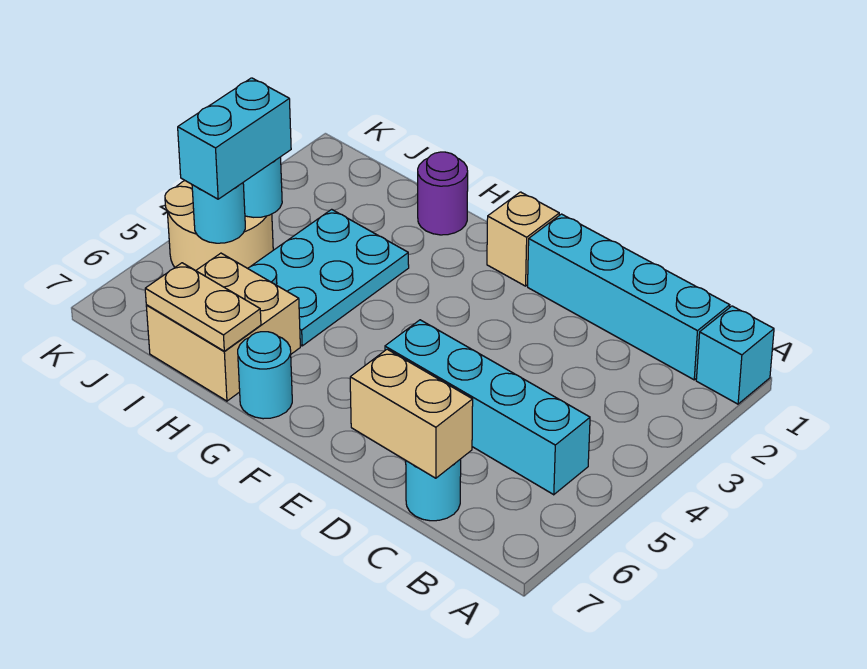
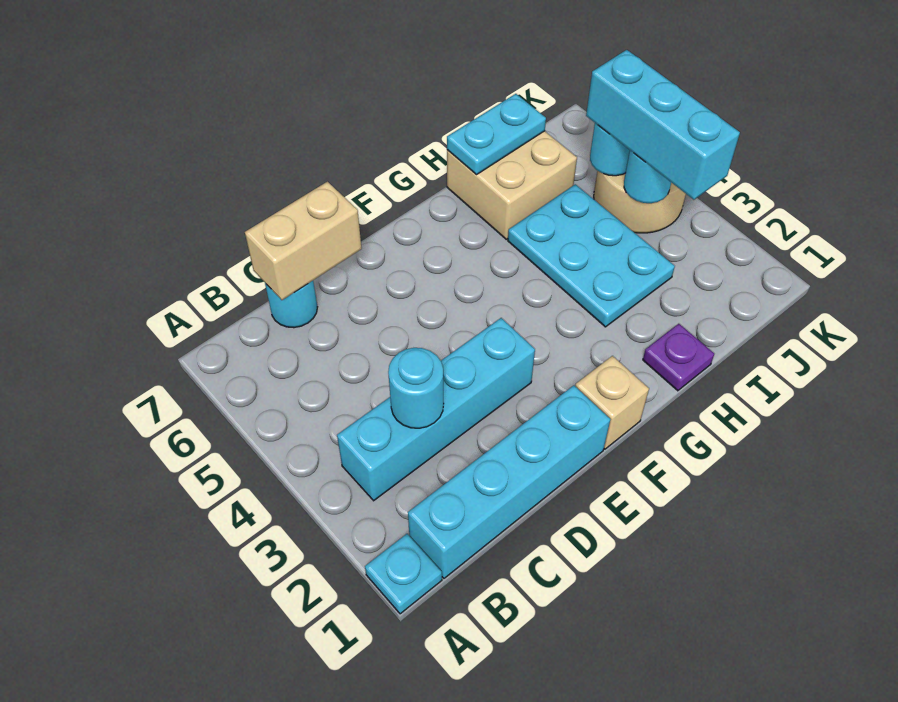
cyan 1x1 brick [696,306,774,404] -> cyan 1x1 plate [365,534,442,614]
cyan 1x4 brick [385,320,590,495] -> cyan 1x4 brick moved to [337,318,535,501]
cyan 1x1 round brick [238,332,292,419] -> cyan 1x1 round brick moved to [388,348,444,428]
purple 1x1 round brick [418,152,468,235] -> purple 1x1 plate [643,324,714,391]
tan 1x2 plate [145,263,261,351] -> cyan 1x2 plate [447,94,546,174]
cyan 1x2 brick [178,78,291,199] -> cyan 1x3 brick [586,50,740,200]

